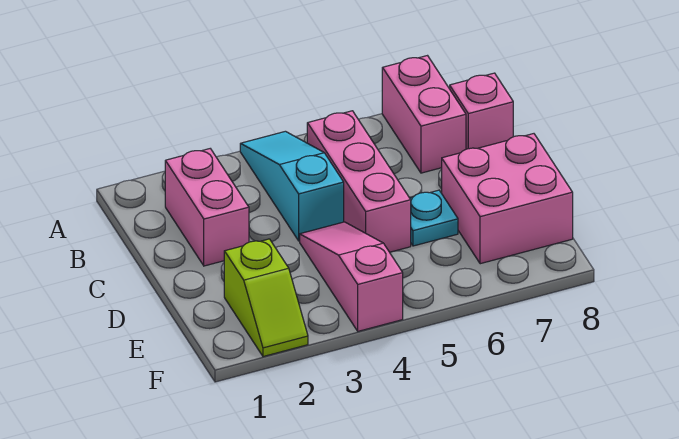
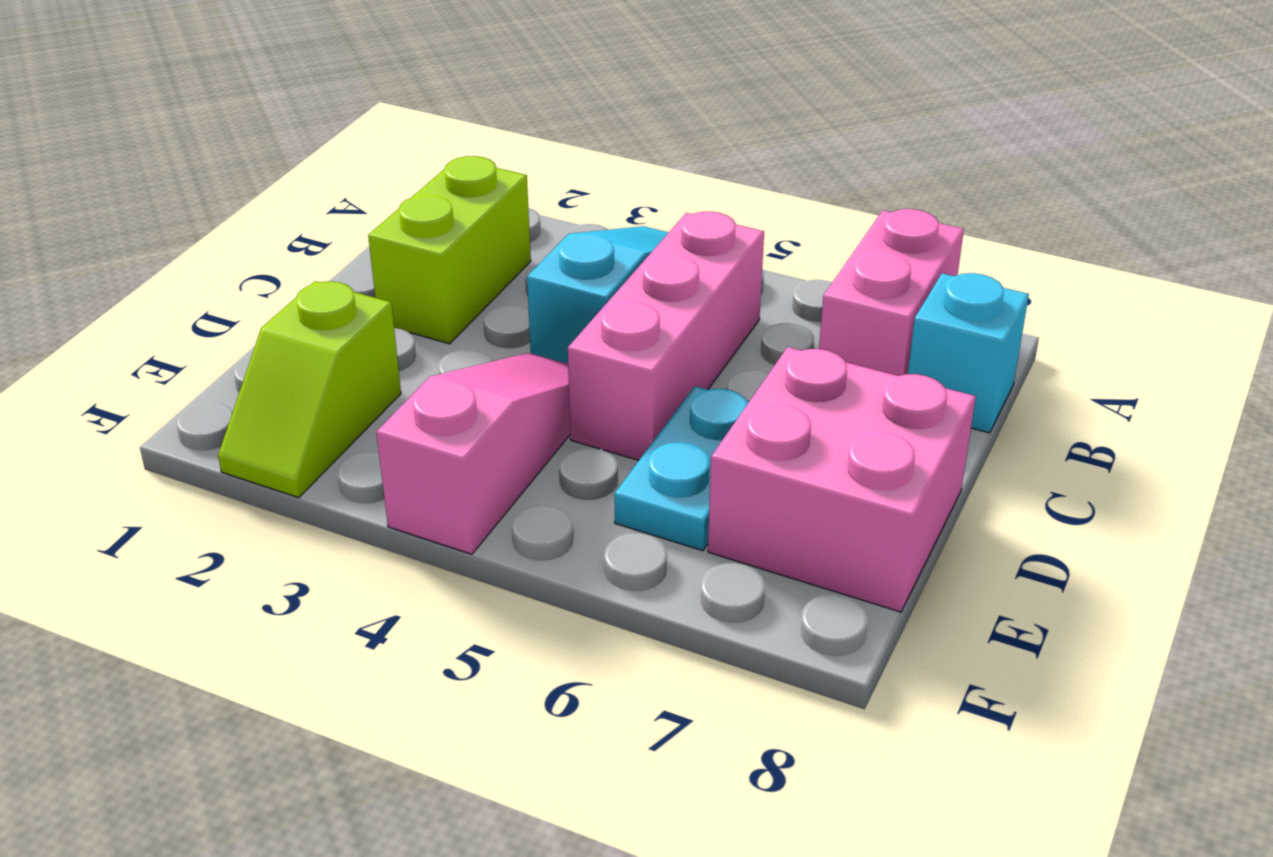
pink 1x2 brick [165,149,249,266] -> lime 1x2 brick [368,156,531,344]
pink 1x1 brick [450,73,513,149] -> cyan 1x1 brick [908,273,1029,433]
cyan 1x1 plate [410,190,458,246] -> cyan 1x2 plate [614,386,749,551]

